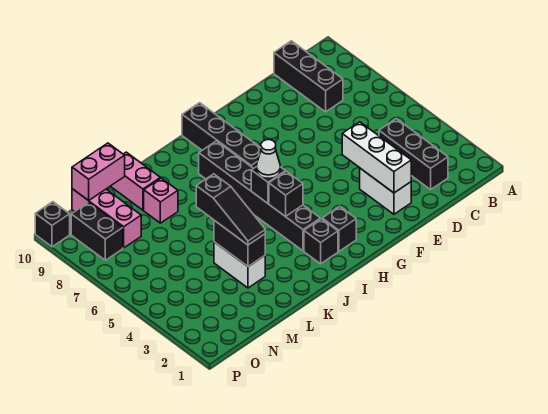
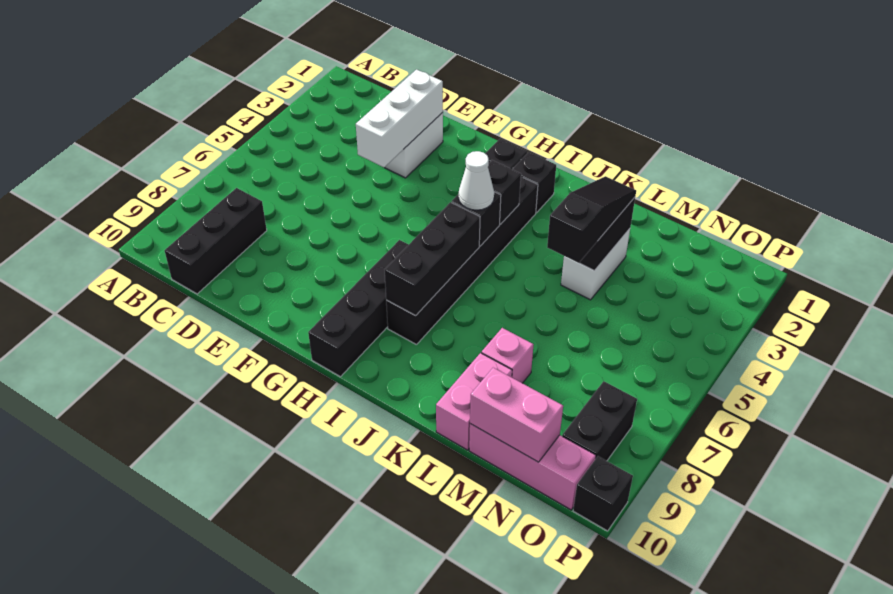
black 1x3 brick [379,119,448,190] -> black 1x3 brick moved to [385,202,480,316]
pink 1x3 brick [72,189,141,248] -> pink 1x3 brick turned to [469,424,596,510]

